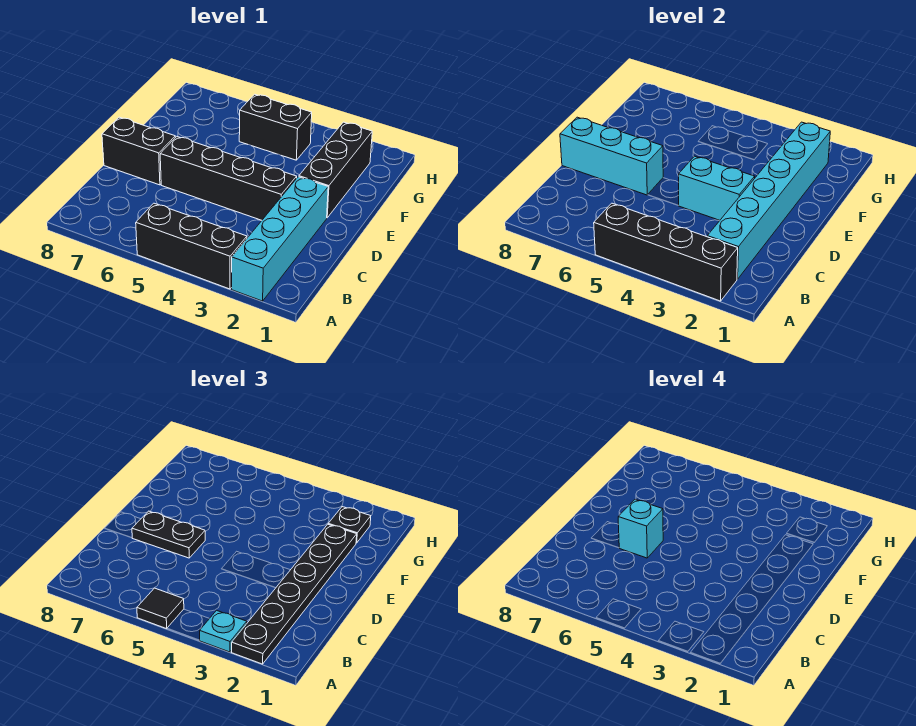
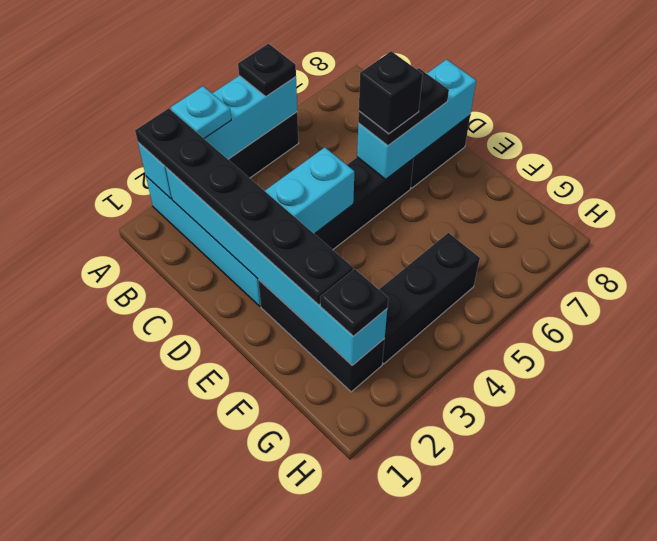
black 1x4 brick [594,203,738,301] -> cyan 1x4 brick [138,76,297,199]
black 1x1 tile [137,588,184,629] -> black 1x1 plate [238,44,296,97]
cyan 1x1 brick [618,500,663,558] -> black 1x1 brick [359,51,423,134]
black 1x2 brick [239,94,312,160] -> black 1x3 brick [379,233,480,364]

